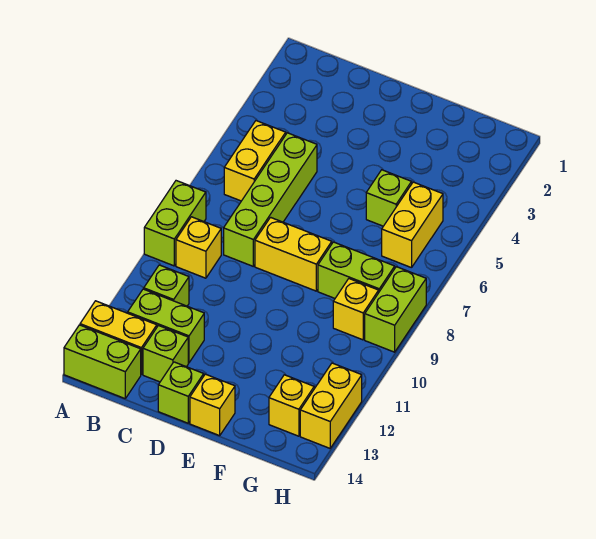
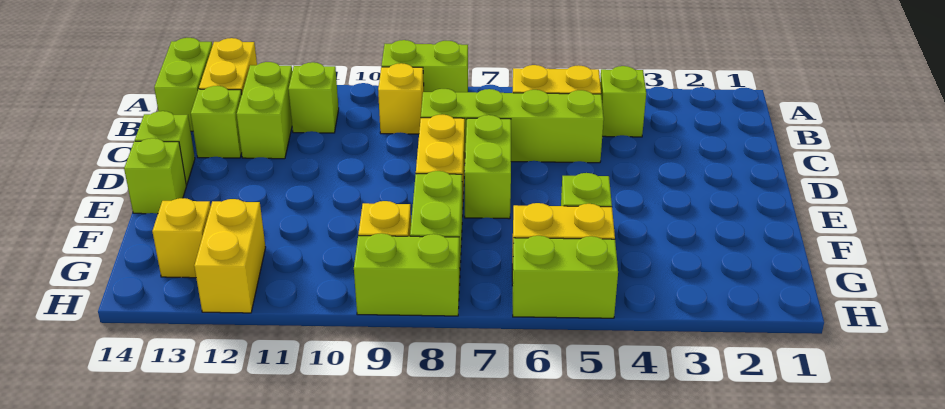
none -> lime 1x1 brick [600,66,646,137]
none -> lime 1x2 brick [465,115,511,219]
yellow 1x1 brick [190,374,235,436] -> lime 1x1 brick [124,138,186,214]
none -> lime 1x2 brick [512,236,618,318]
yellow 1x2 brick [300,363,362,448] -> yellow 1x2 brick turned to [194,199,266,313]

